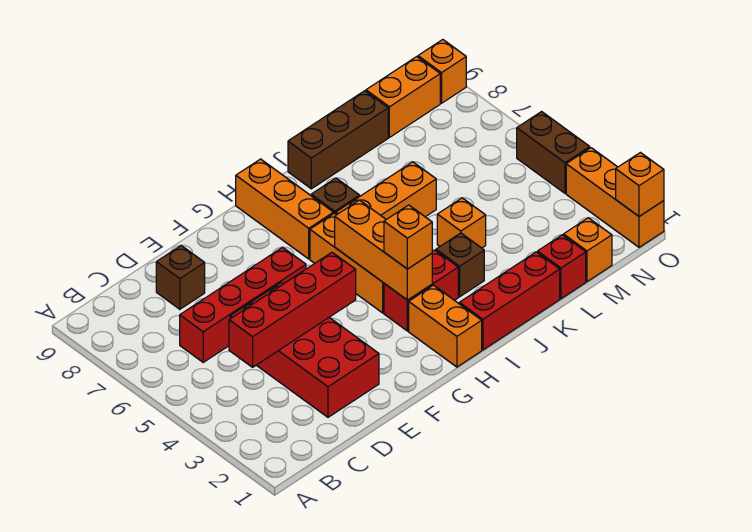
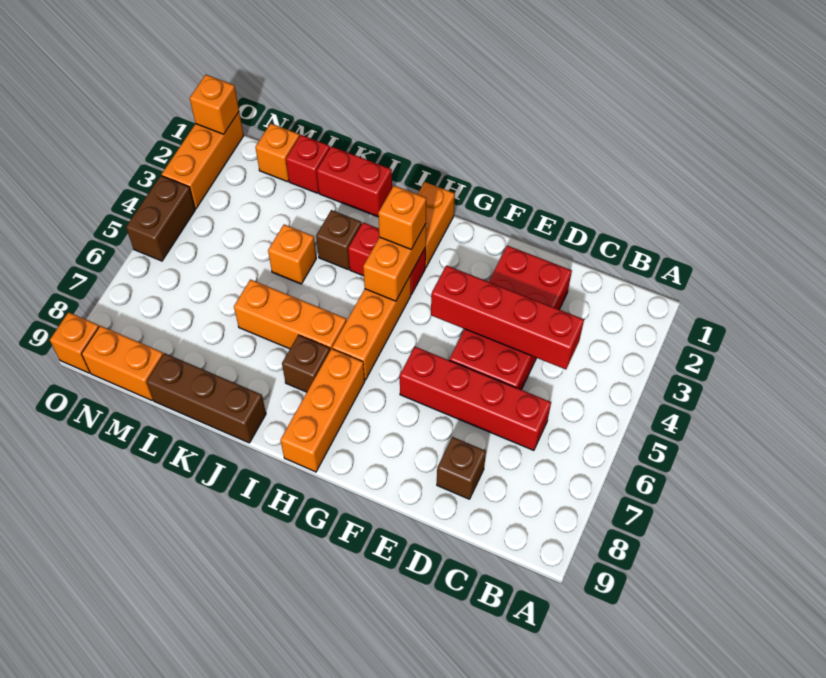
orange 1x3 brick [335,200,432,300] -> orange 1x2 brick [363,224,426,301]
red 1x3 brick [459,252,560,350] -> red 1x2 brick [317,146,392,217]

